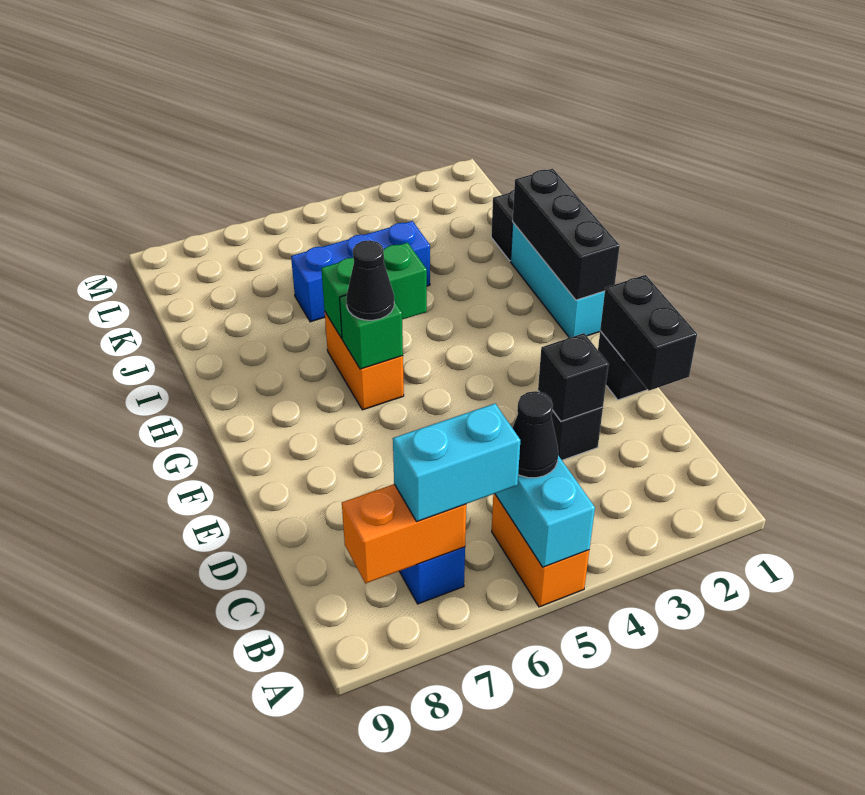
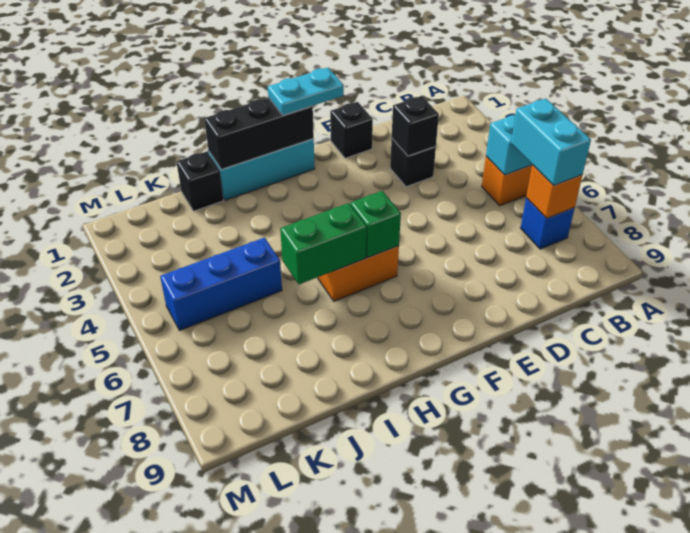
black 1x1 cone [513,391,558,478] -> none
orange 1x2 brick [342,484,466,583] -> orange 1x1 brick [526,165,582,218]
black 1x2 brick [600,275,697,391] -> none
none -> cyan 1x2 plate [268,68,344,115]
black 1x1 cone [346,240,394,320] -> none
green 1x2 brick [321,243,427,338] -> green 1x2 brick turned to [280,203,367,284]
blue 1x3 brick [291,221,430,322] -> blue 1x3 brick turned to [160,238,282,330]

